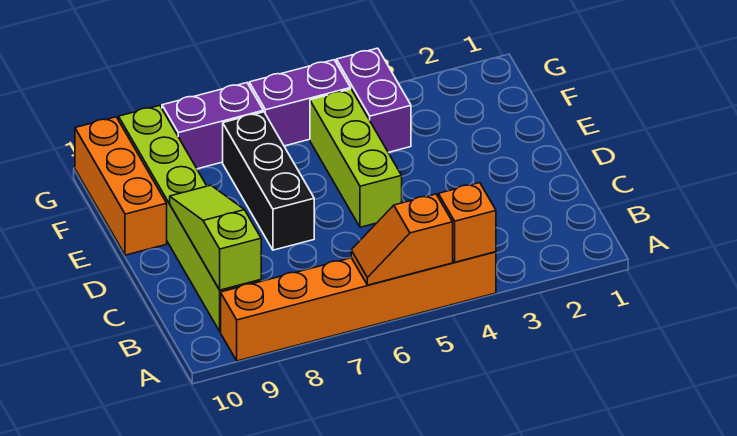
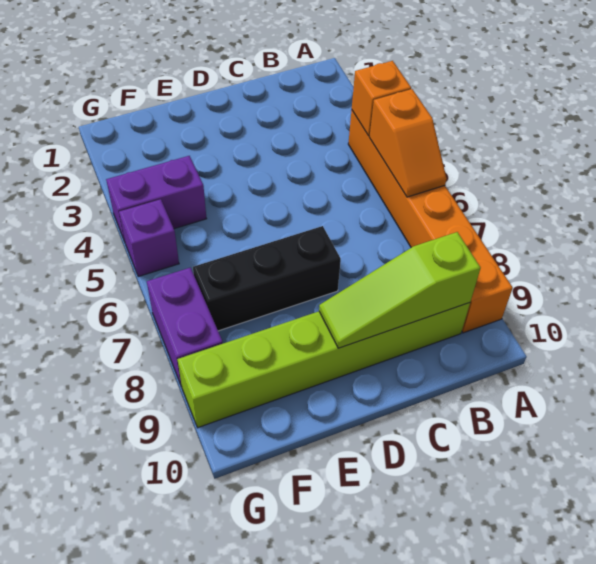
lime 1x3 brick [310,89,402,227] -> none
orange 1x3 brick [75,117,167,255] -> none
purple 1x2 brick [249,60,351,146] -> purple 1x1 brick [119,199,179,276]

